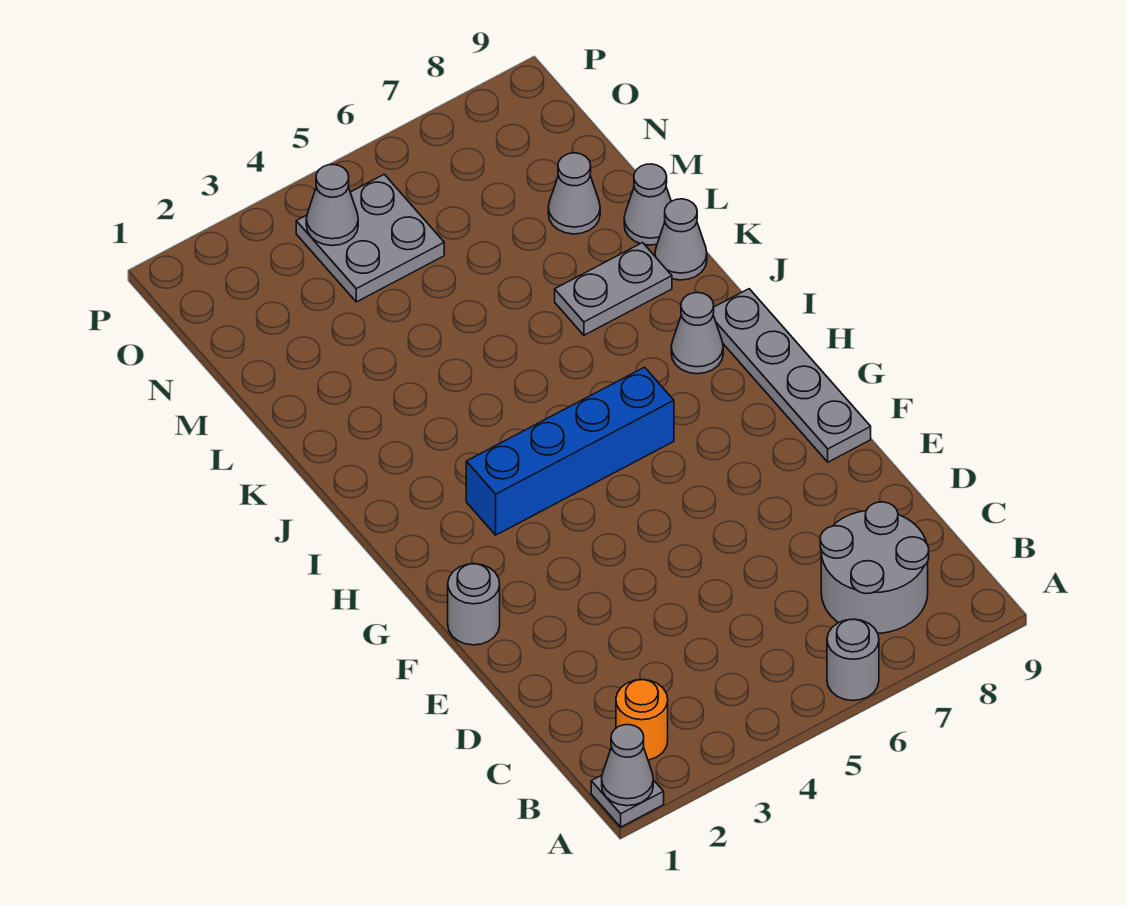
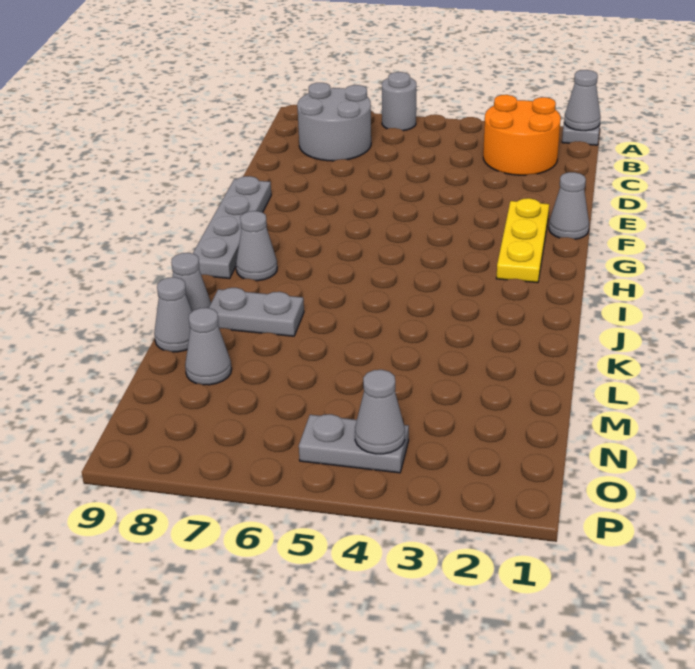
orange 1x1 round brick [616,680,668,760] -> orange 2x2 round brick [483,95,561,175]
grey 1x1 round brick [448,564,500,645] -> grey 1x1 cone [549,172,589,239]
none -> yellow 1x3 plate [496,198,549,283]
blue 1x4 brick [466,367,674,535] -> none
grey 2x2 plate [296,174,444,302] -> grey 1x2 plate [299,414,409,473]

